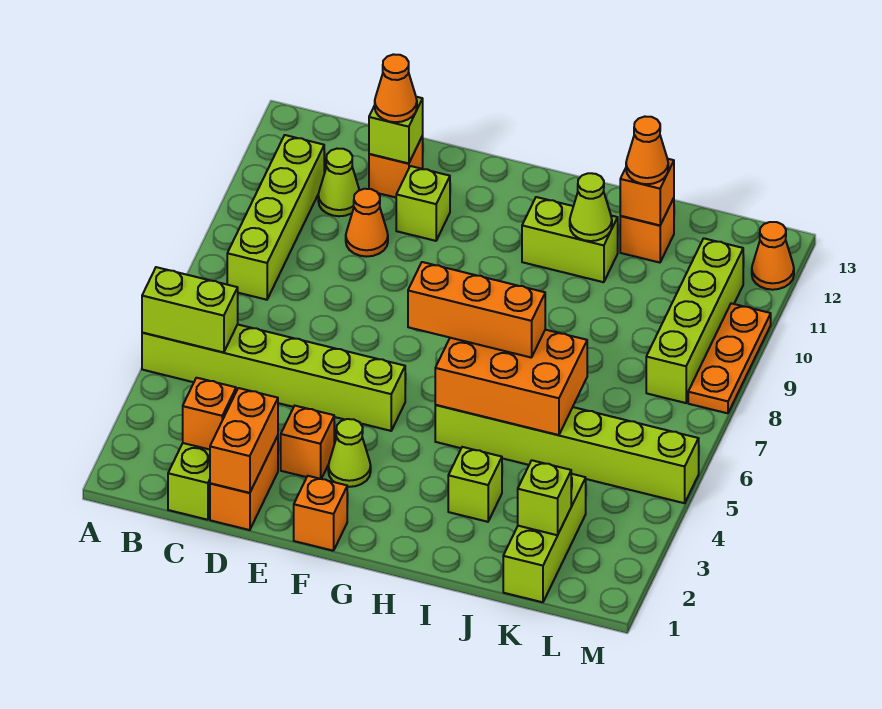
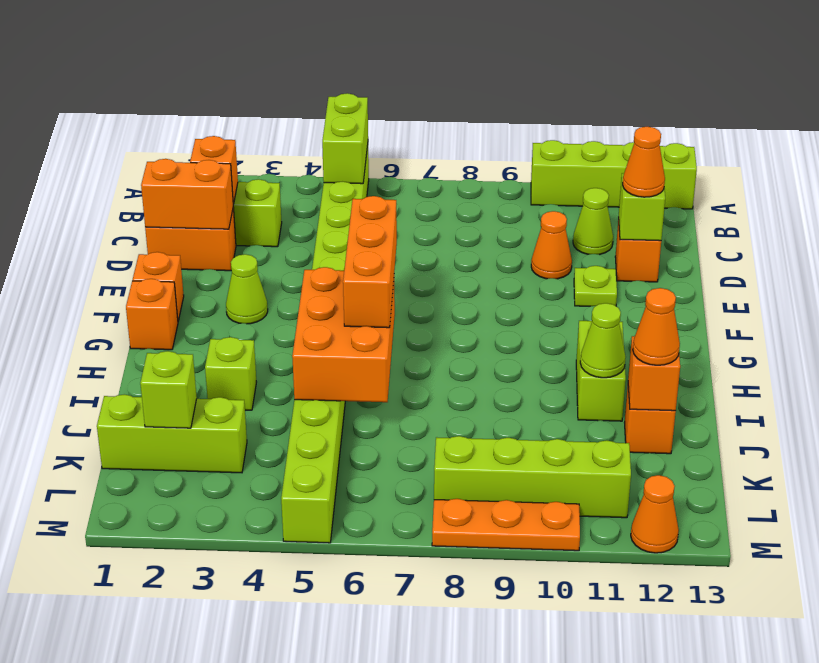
lime 1x4 brick [227,135,324,300] -> lime 1x4 brick moved to [531,140,697,209]
orange 1x1 brick [281,406,334,479] -> orange 1x1 brick moved to [126,279,178,350]
lime 1x1 brick [396,166,450,241] -> lime 1x1 plate [574,266,617,306]

